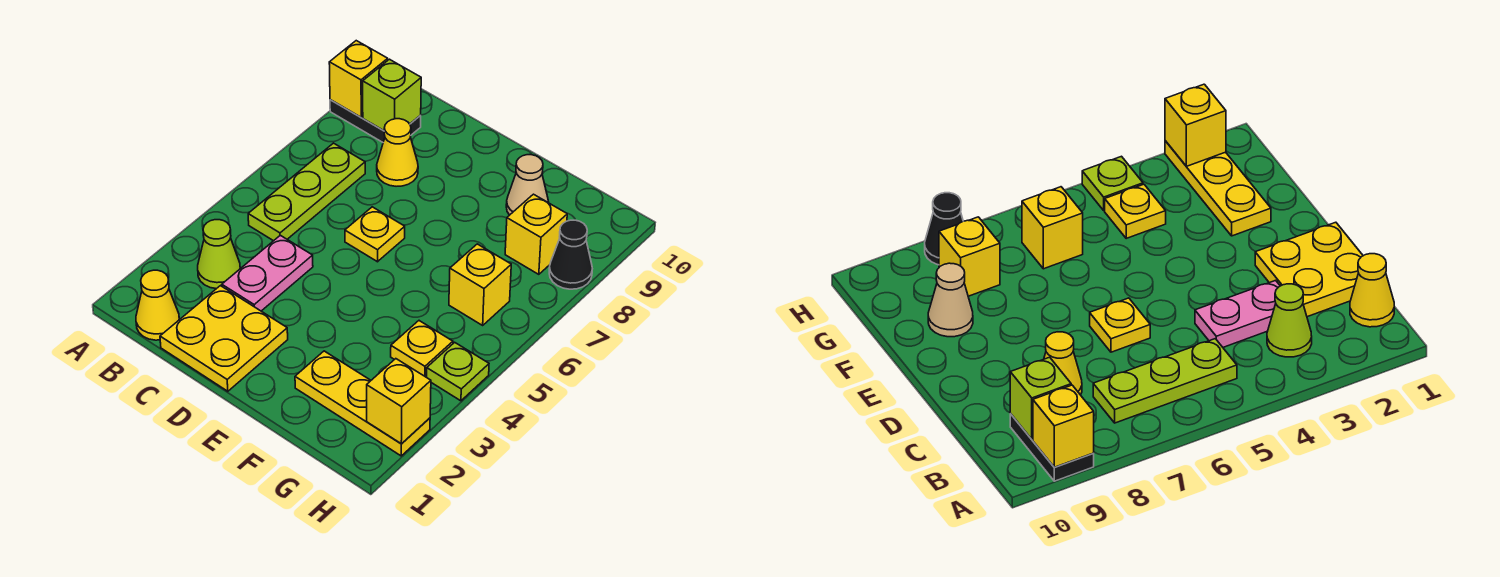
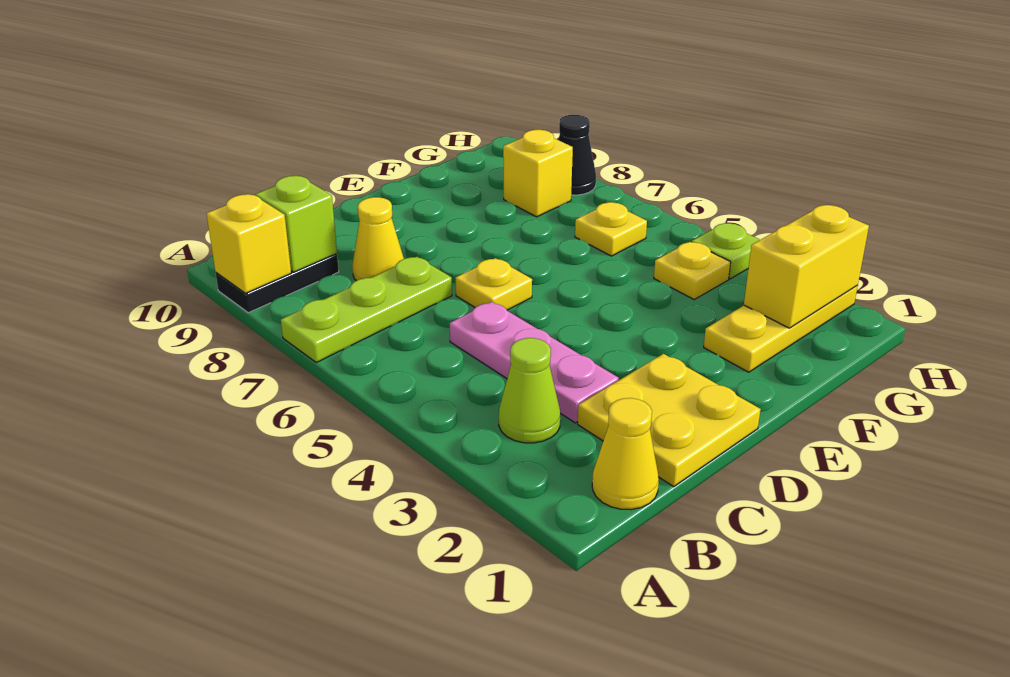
lime 1x3 plate [248,143,365,241] -> lime 1x3 plate turned to [281,257,452,362]
pink 1x2 plate [222,235,313,311] -> pink 1x3 plate [450,302,619,423]
tan 1x1 cone [506,155,549,215] -> none
yellow 1x1 brick [449,244,511,325] -> yellow 1x1 plate [575,202,647,256]
yellow 1x1 brick [367,359,431,444] -> yellow 1x2 brick [744,205,869,328]

